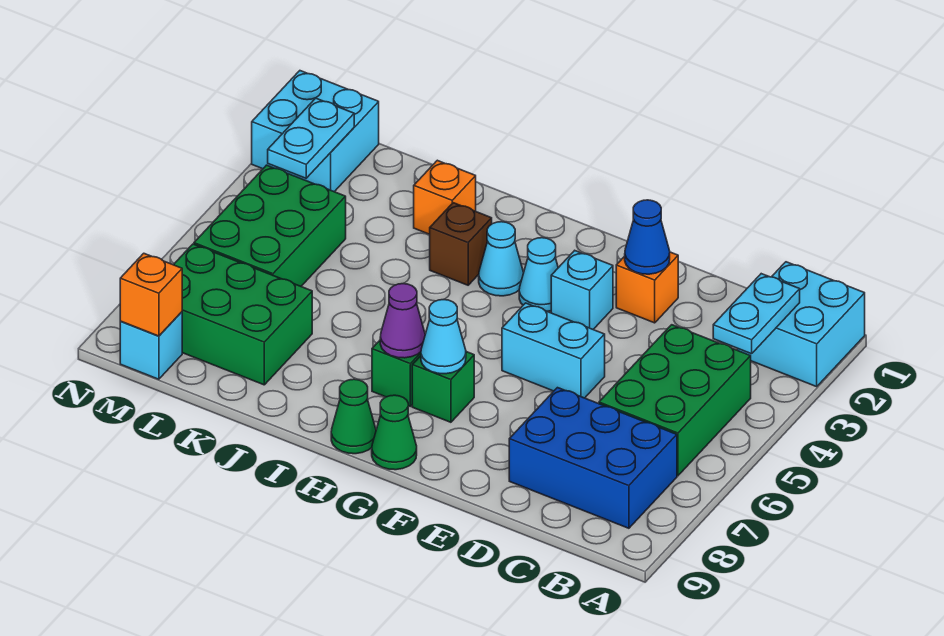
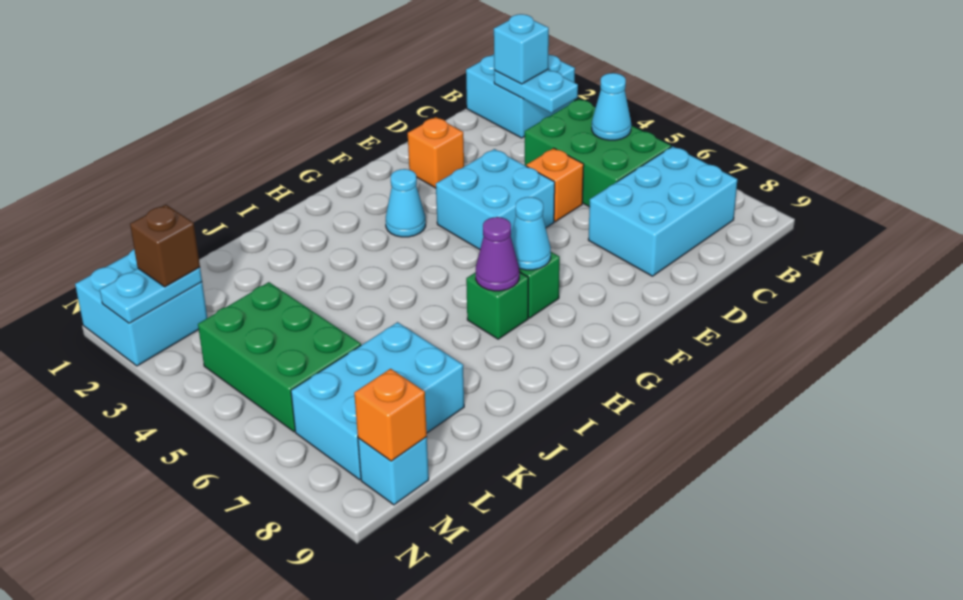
blue 2x3 brick [509,388,677,528] -> cyan 2x3 brick [588,146,738,276]
blue 1x1 cone [625,200,670,274] -> none
cyan 1x2 brick [502,303,605,398] -> cyan 2x2 brick [436,149,555,250]
cyan 1x1 brick [551,251,613,329] -> cyan 1x1 brick moved to [494,14,549,84]
green 1x1 cone [372,395,417,470] -> none
cyan 1x1 cone [479,222,524,296] -> cyan 1x1 cone moved to [592,73,631,140]
green 1x1 cone [331,379,376,454] -> none
brown 1x1 brick [430,203,492,285] -> brown 1x1 brick moved to [130,205,200,287]
orange 1x1 brick [414,160,476,234] -> orange 1x1 brick moved to [526,148,584,222]
green 2x3 brick [174,244,312,385] -> cyan 2x3 brick [291,322,464,480]
cyan 1x2 plate [268,98,354,178] -> cyan 1x2 plate turned to [100,267,202,323]

